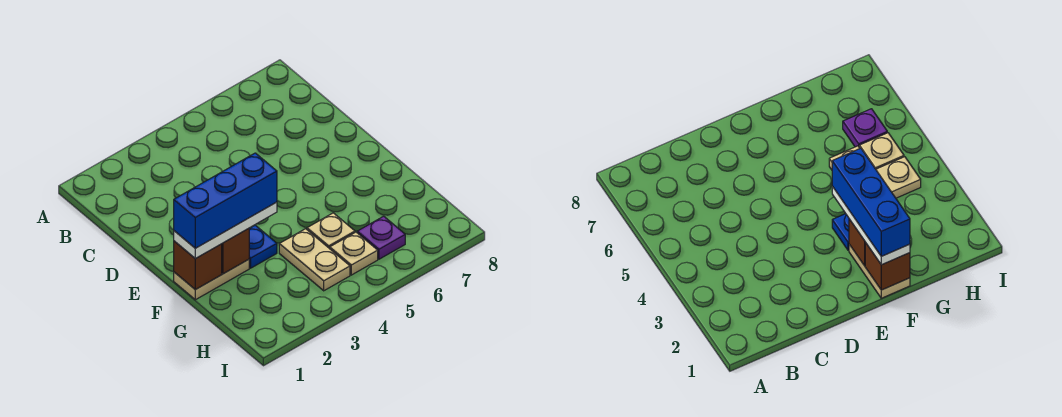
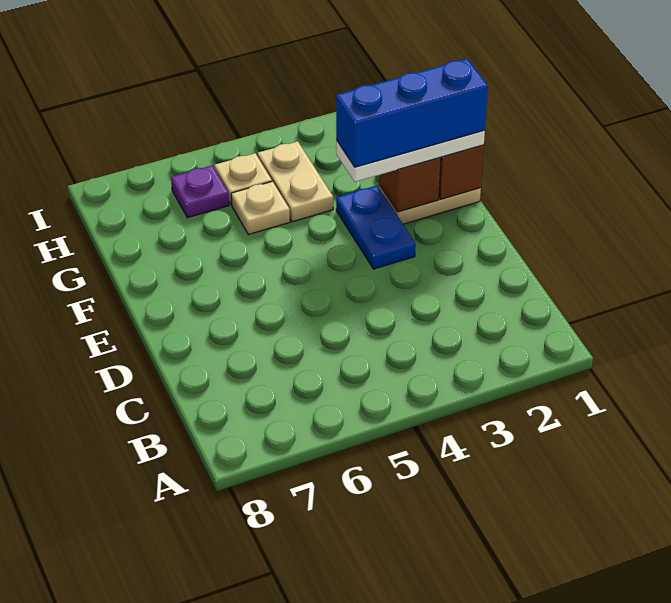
blue 1x1 plate [249,225,277,268] -> blue 1x2 plate [336,186,416,269]

